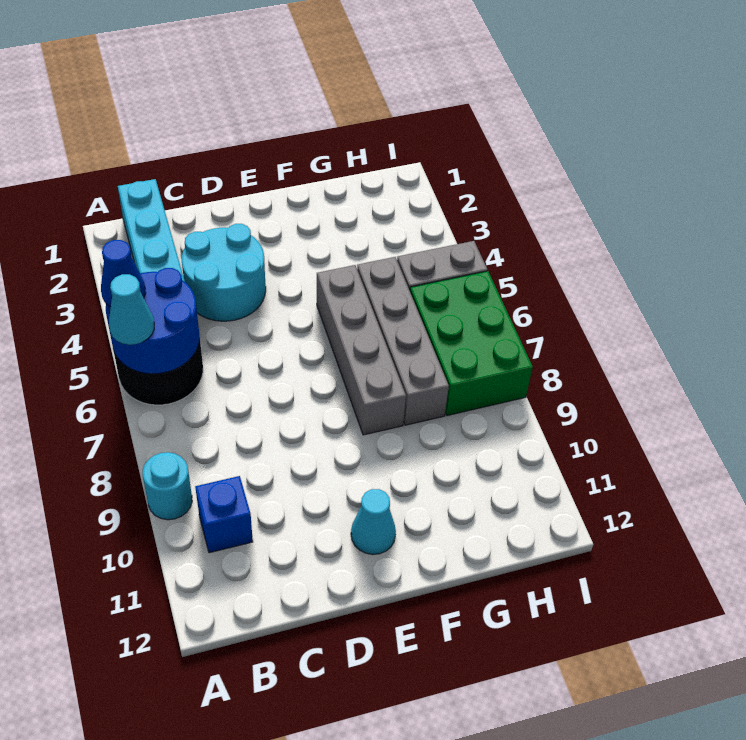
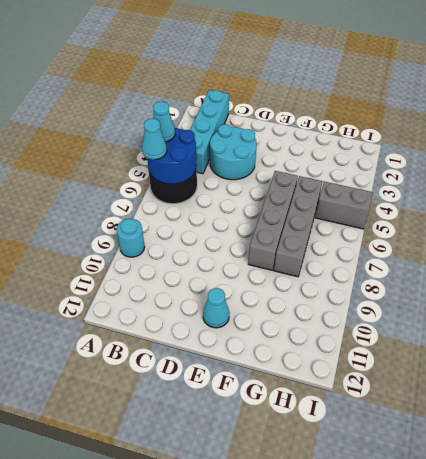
blue 1x1 cone [101,240,146,307] -> cyan 1x1 cone [153,102,175,142]
blue 1x1 brick [195,476,253,553] -> none
green 2x3 brick [410,271,533,416] -> none

